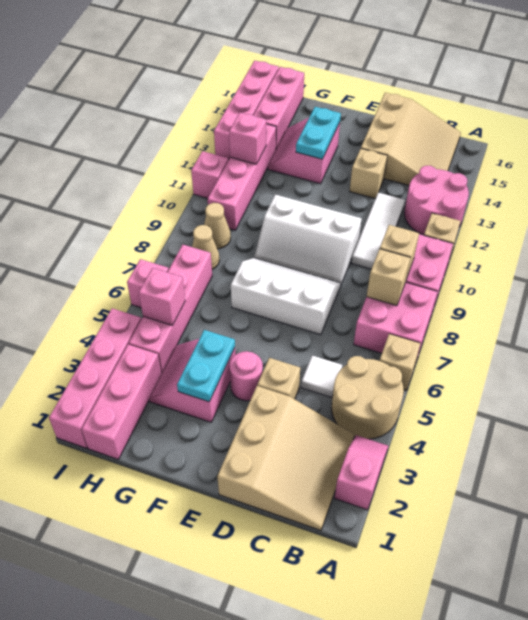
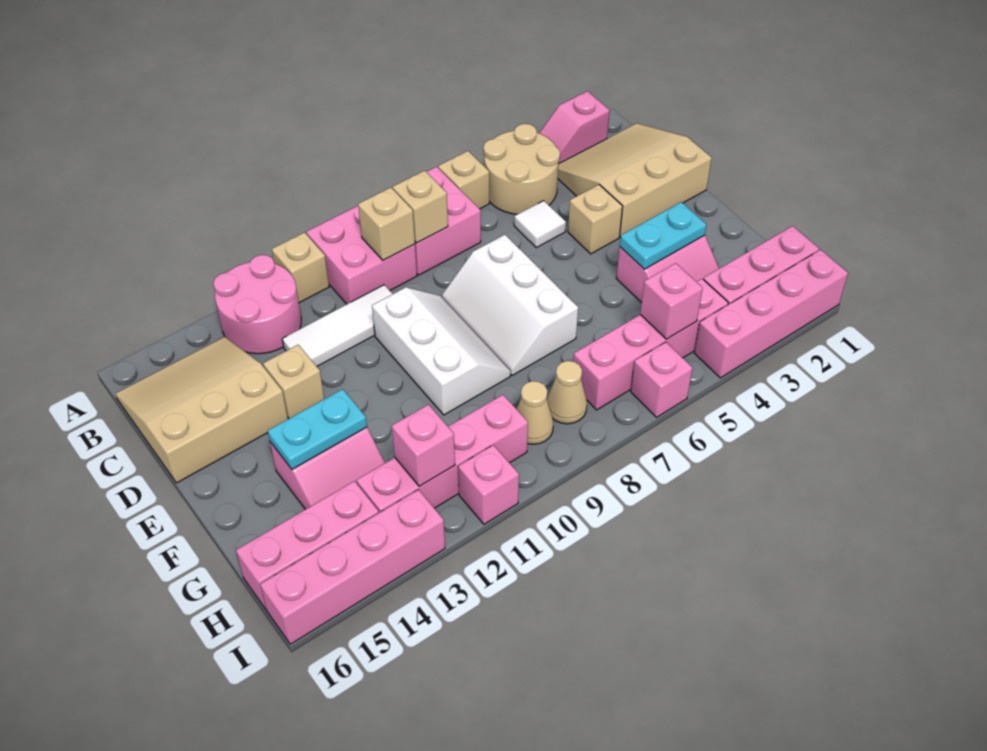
pink 1x1 round brick [230,351,263,401] -> none

